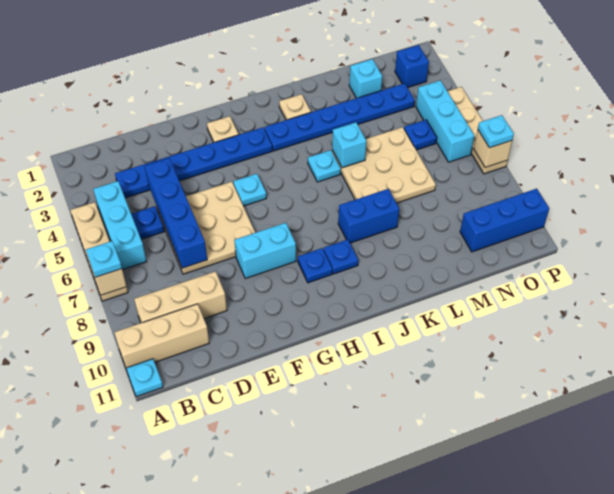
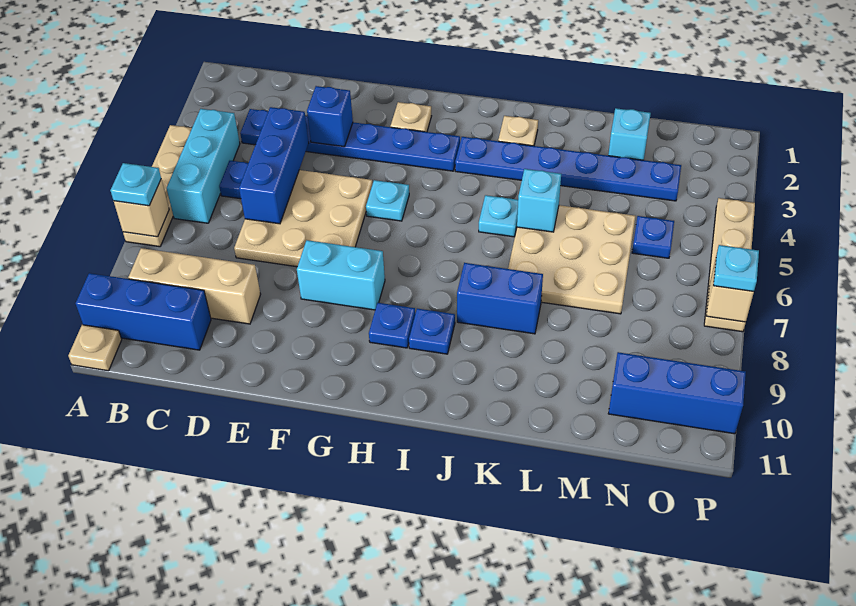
tan 1x3 brick [114,304,209,368] -> blue 1x3 brick [76,273,211,350]
cyan 1x1 plate [126,359,163,397] -> tan 1x1 plate [68,325,122,371]
blue 1x4 brick [145,158,207,268] -> blue 1x3 brick [239,107,309,224]
blue 1x1 brick [395,45,429,88] -> blue 1x1 brick moved to [307,86,353,147]
cyan 1x3 brick [416,80,474,162] -> none

